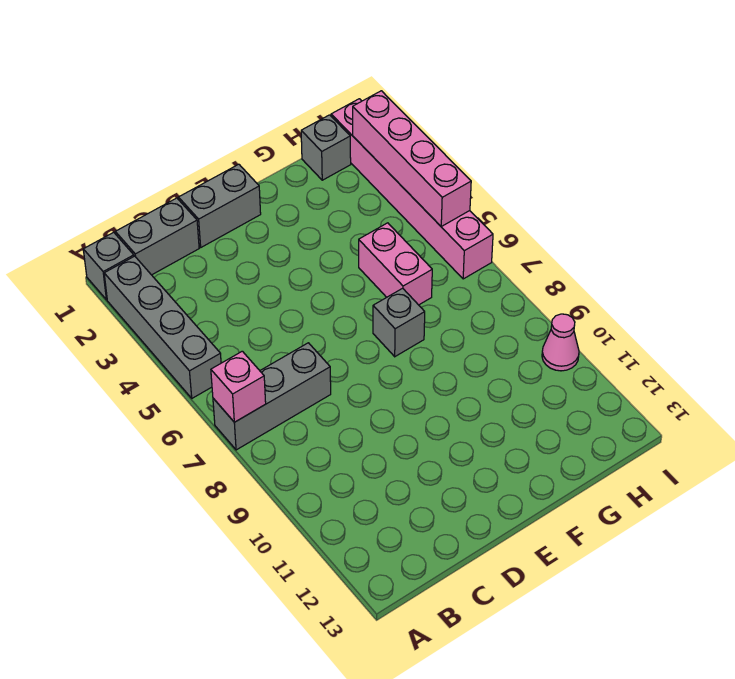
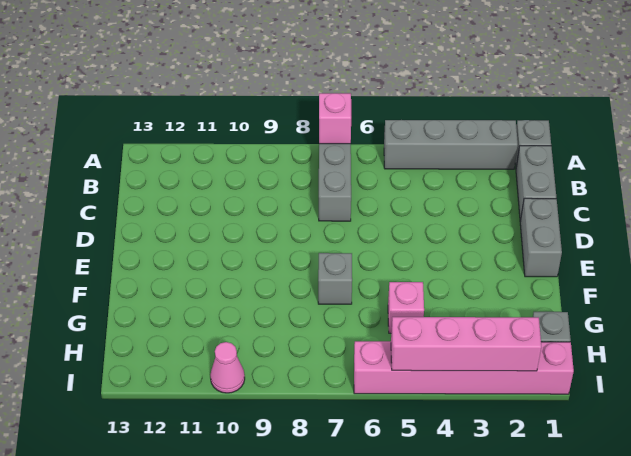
pink 1x2 brick [359,223,432,305] -> pink 1x1 brick [388,282,424,333]

